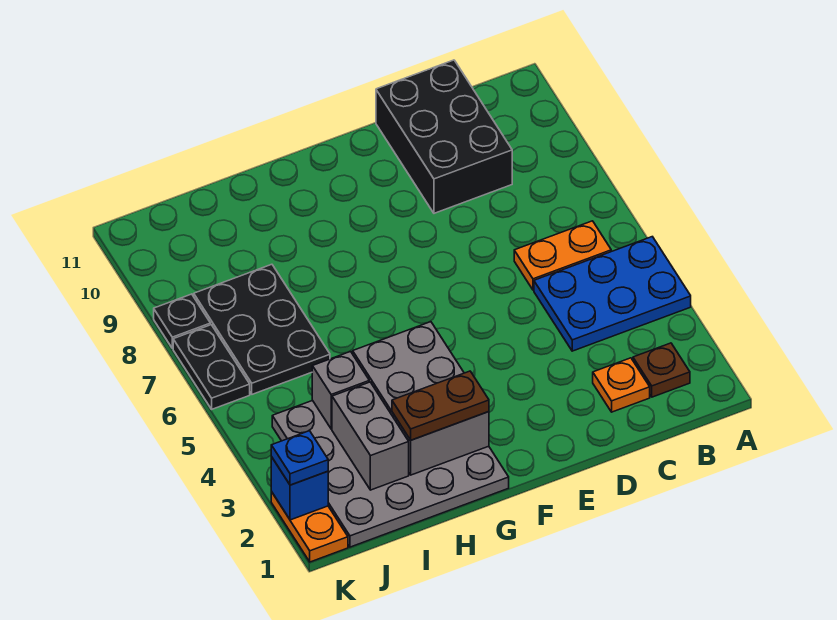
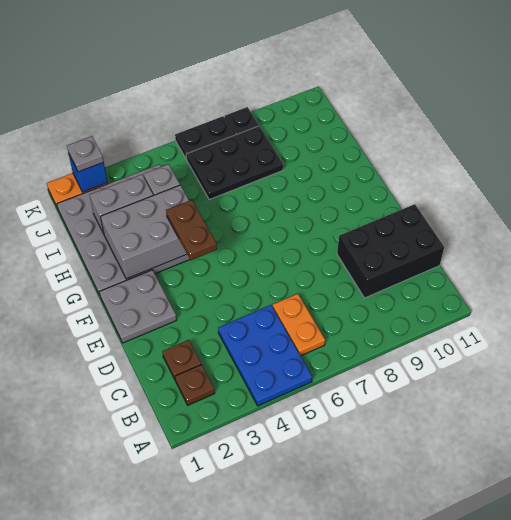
orange 1x1 plate [593,358,650,412] -> brown 1x1 plate [162,340,201,379]
none -> grey 2x2 plate [99,270,177,343]
brown 1x2 plate [392,371,489,440] -> brown 1x2 plate moved to [166,200,217,260]
blue 1x1 plate [271,431,328,485] -> grey 1x1 plate [67,136,104,172]

